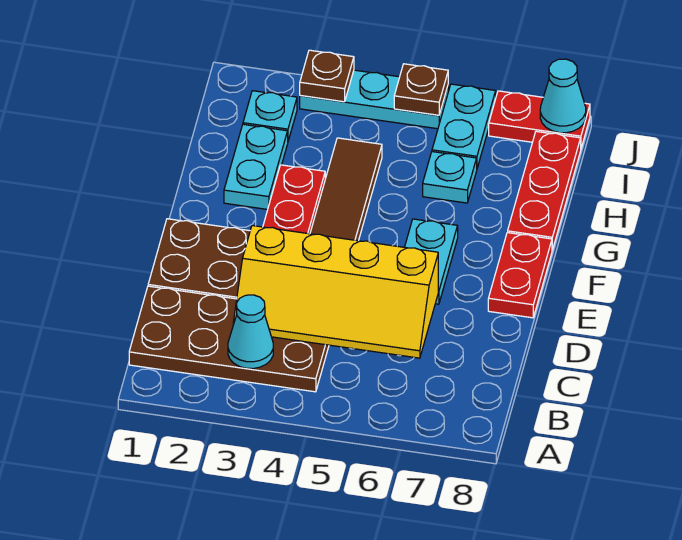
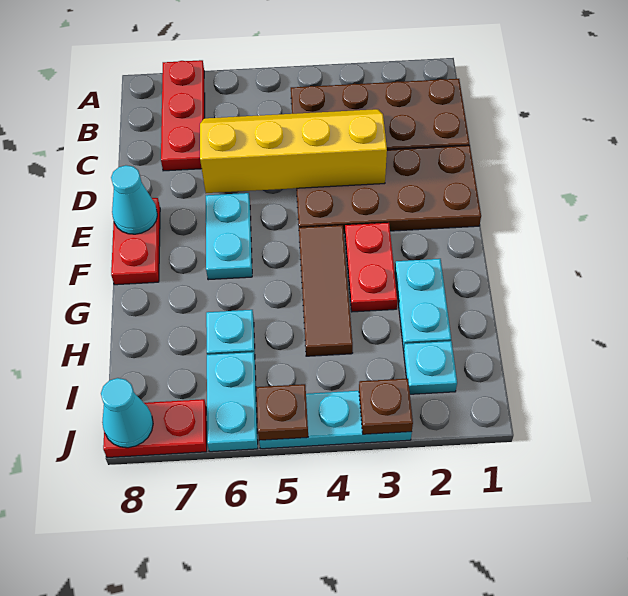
cyan 1x1 cone [228,295,273,369] -> cyan 1x1 cone moved to [111,165,157,234]
red 1x3 plate [508,131,581,250] -> red 1x3 plate moved to [161,60,205,171]

